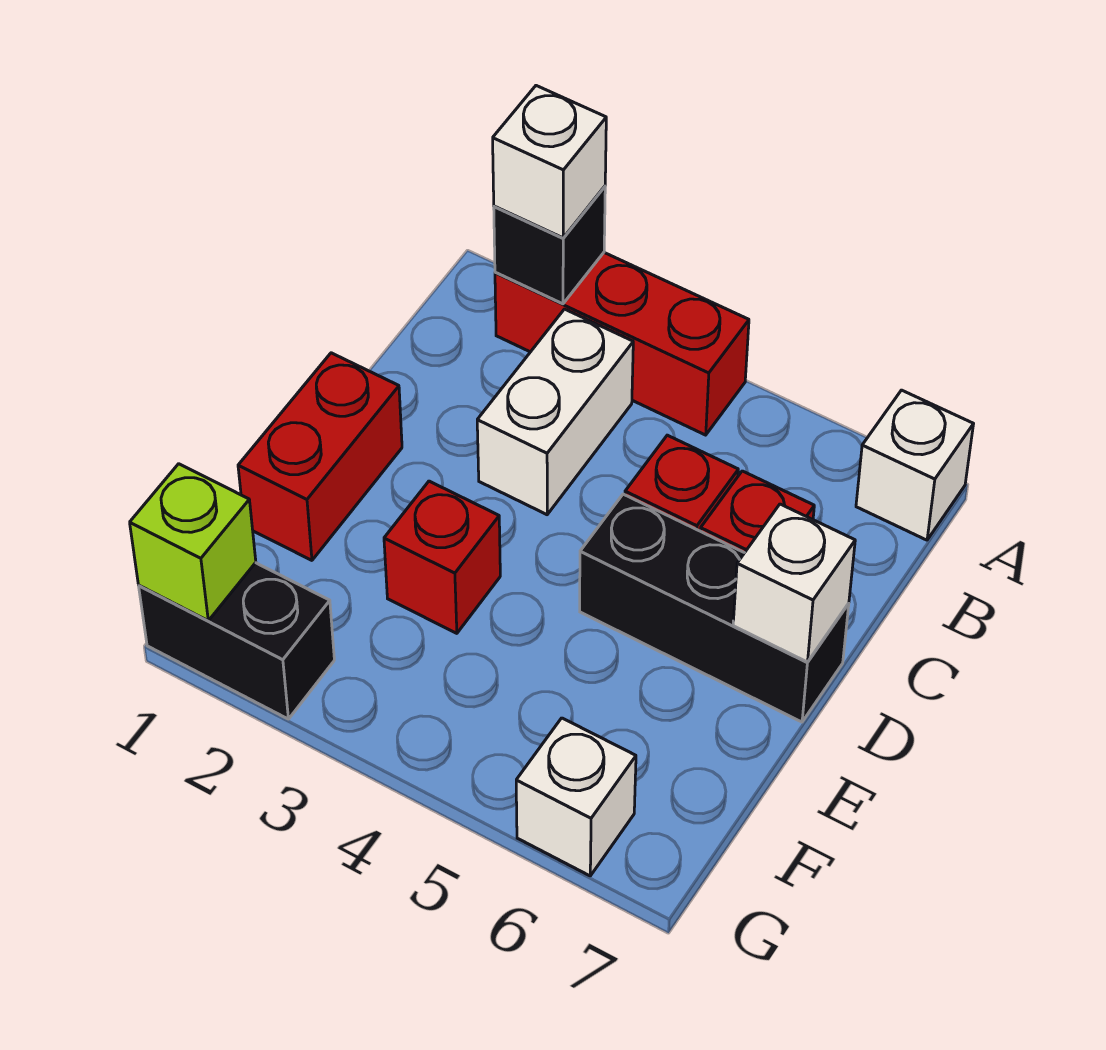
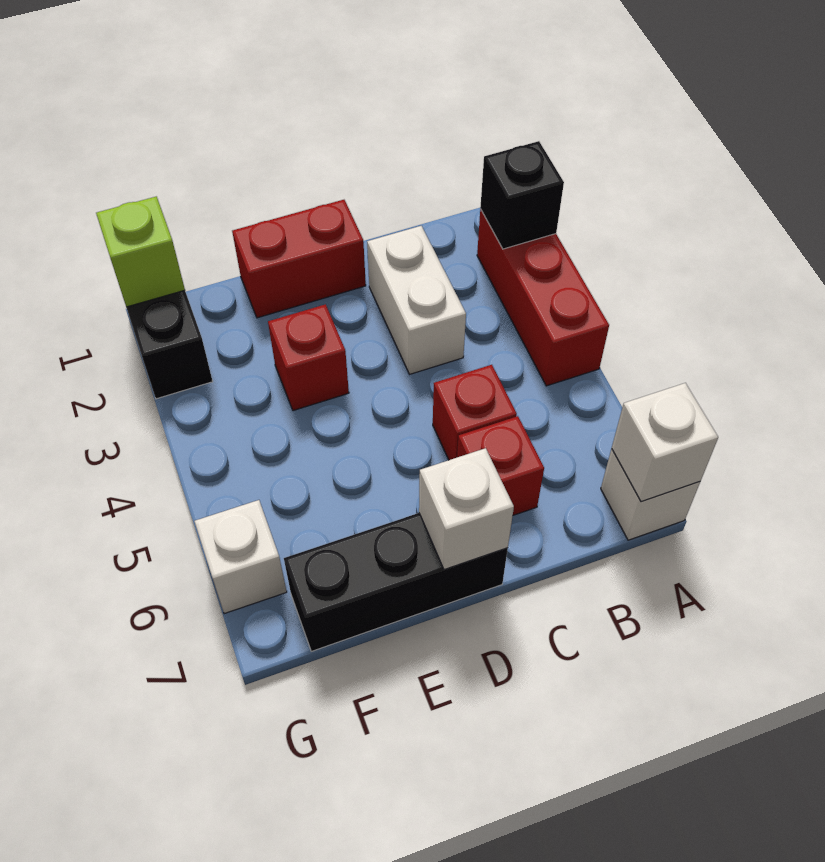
white 1x1 brick [493,86,606,238] -> white 1x1 brick moved to [612,383,718,502]
white 1x2 brick [477,309,633,515] -> white 1x2 brick turned to [367,226,466,374]
black 1x3 brick [580,494,849,722] -> black 1x3 brick turned to [284,513,508,651]

